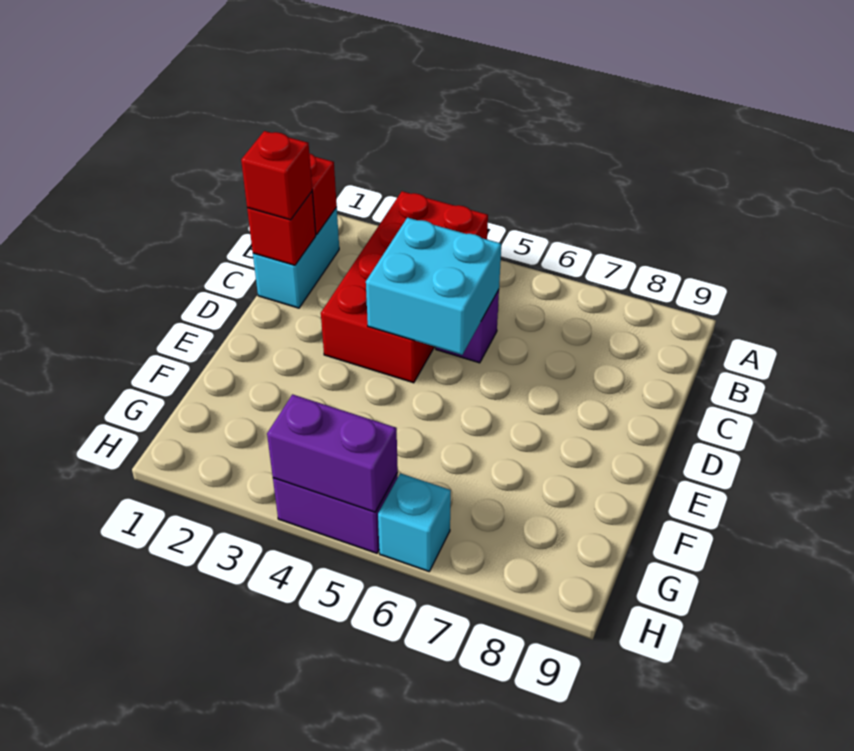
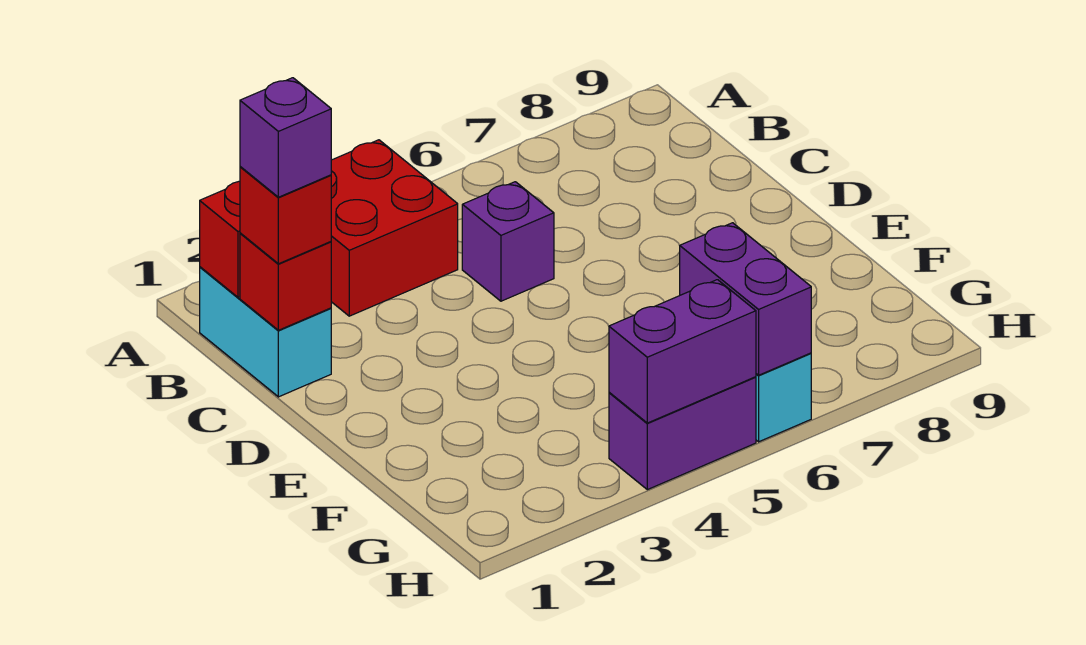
red 2x4 brick [321,191,488,383] -> red 2x2 brick [331,140,458,316]
none -> purple 1x1 brick [240,78,331,197]
cyan 2x2 brick [366,218,501,355] -> none
none -> purple 1x2 brick [680,223,811,375]

